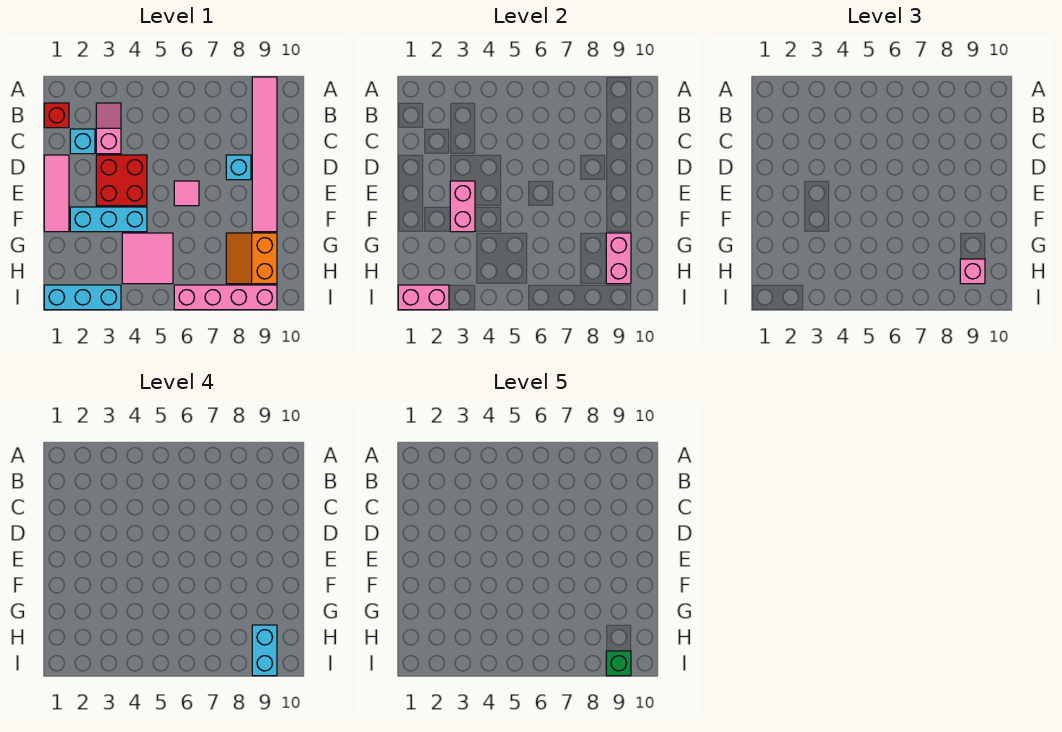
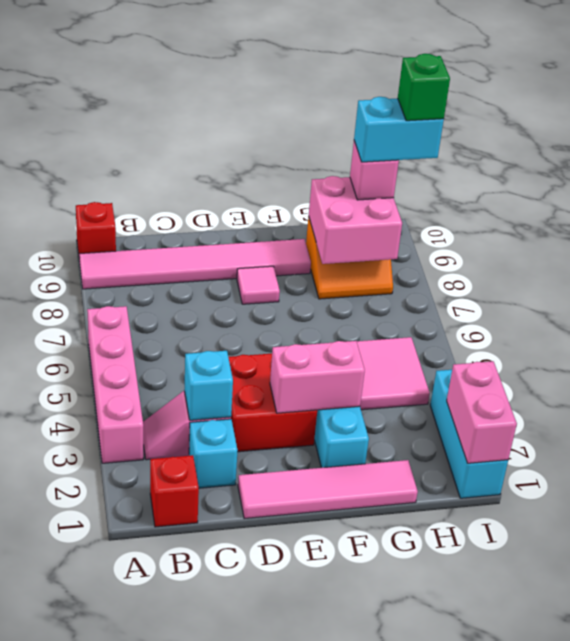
none -> red 1x1 brick [76,202,116,262]
pink 1x3 tile [44,155,69,232] -> pink 1x4 tile [238,460,418,519]
cyan 1x1 brick [226,155,251,180] -> cyan 1x1 brick moved to [184,351,233,420]
pink 1x1 tile [174,181,199,206] -> pink 1x1 tile moved to [237,266,280,304]
pink 1x2 brick [606,233,631,284] -> pink 2x2 brick [309,176,402,264]
pink 1x4 brick [174,285,277,310] -> pink 1x4 brick moved to [87,306,143,463]

